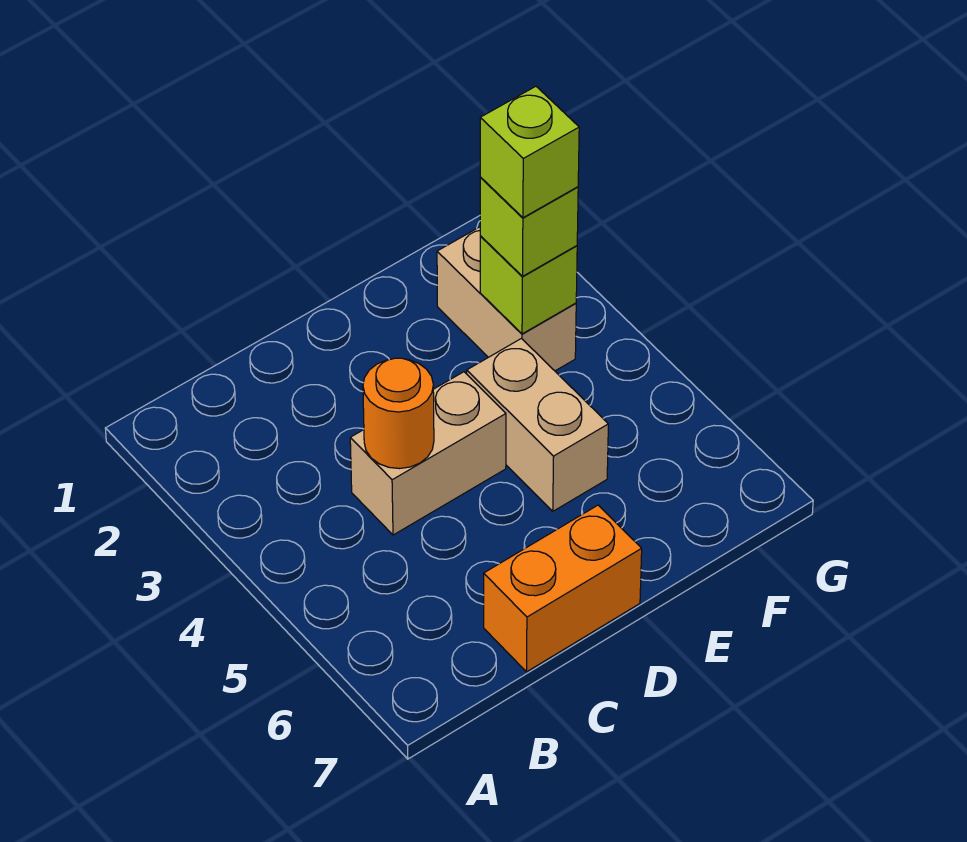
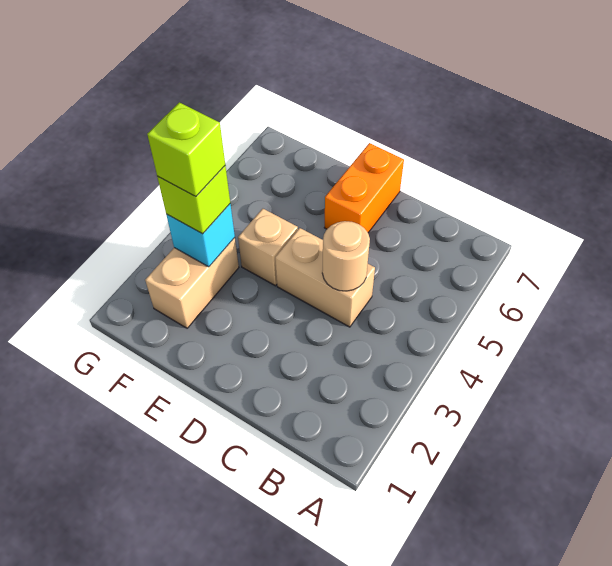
orange 1x1 round brick [363,358,434,469] -> tan 1x1 round brick [322,221,370,291]
orange 1x2 brick [484,505,642,672] -> orange 1x2 brick turned to [324,143,404,233]
tan 1x2 brick [467,339,608,511] -> tan 1x1 brick [238,209,298,286]
lime 1x1 brick [480,236,577,334] -> cyan 1x1 brick [166,204,235,267]

